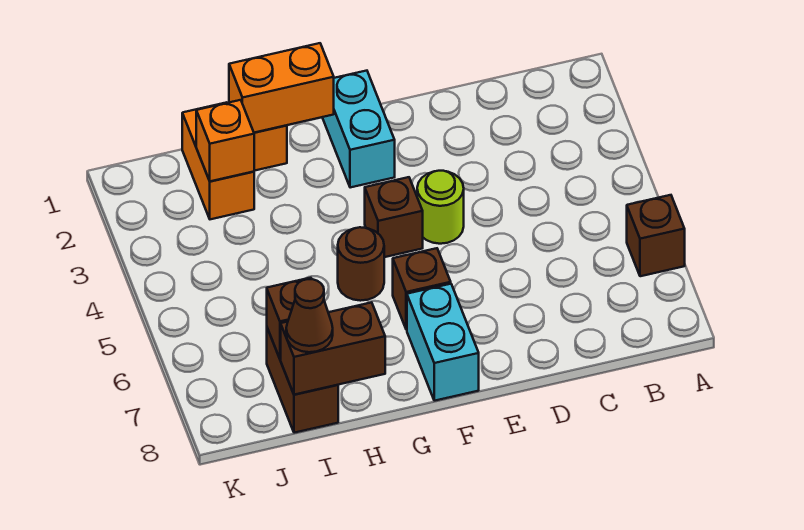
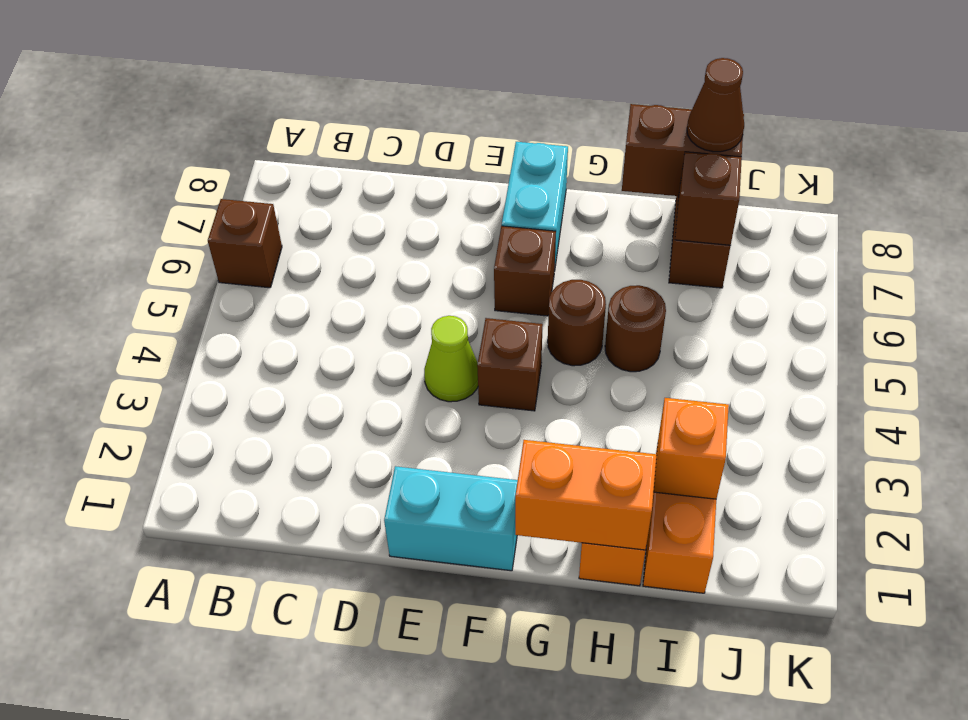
lime 1x1 round brick [417,171,464,244] -> lime 1x1 cone [424,316,478,402]
cyan 1x2 brick [323,71,395,188] -> cyan 1x2 brick turned to [384,466,518,571]
none -> brown 1x1 round brick [605,285,666,372]

